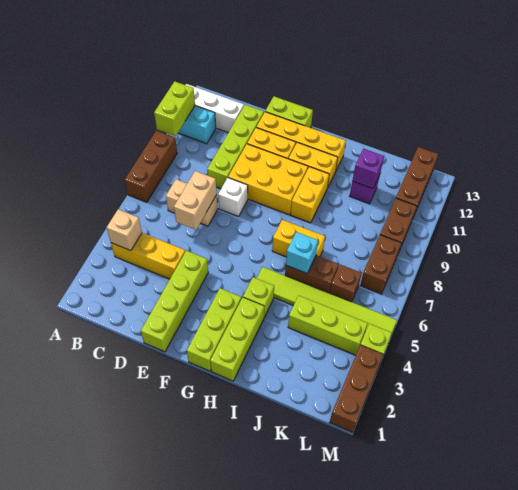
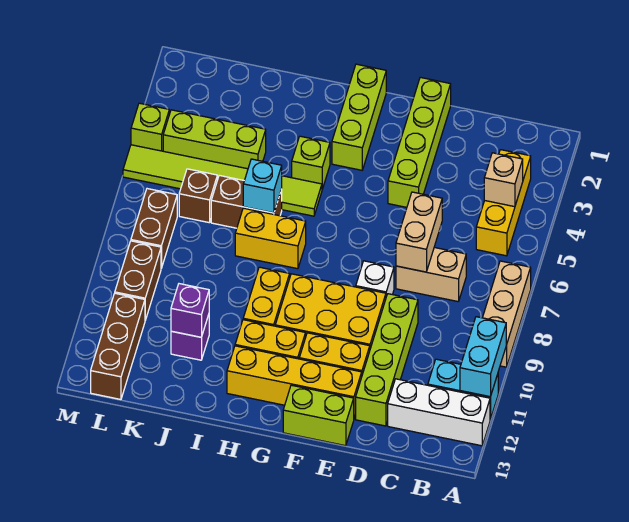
brown 1x3 brick [125,131,177,202] -> tan 1x3 brick [483,261,531,367]
lime 1x2 brick [154,81,195,136] -> cyan 1x2 brick [460,317,506,397]
yellow 1x3 brick [111,233,185,279] -> yellow 1x3 brick turned to [476,150,531,256]
lime 1x3 brick [210,297,264,381] -> none
brown 1x3 brick [330,345,383,432] -> none

